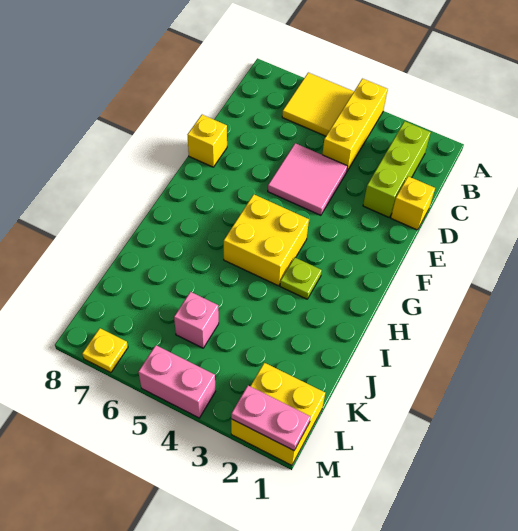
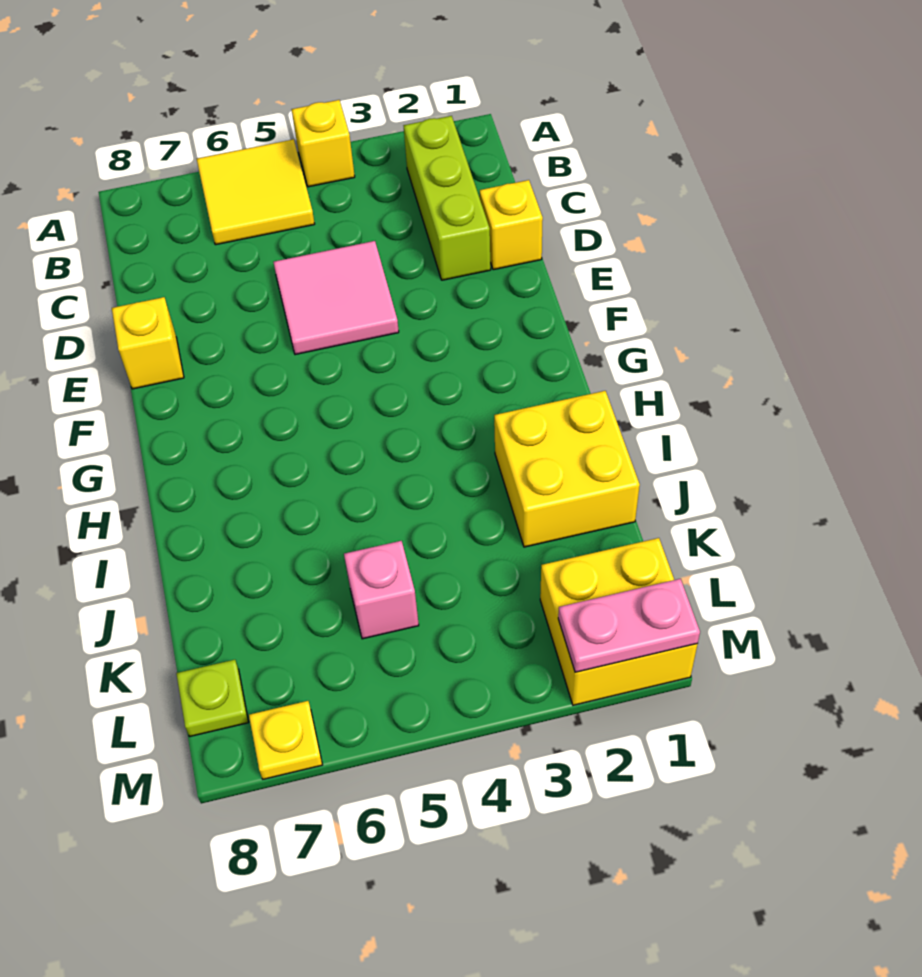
yellow 1x3 brick [322,79,388,171] -> yellow 1x1 brick [292,100,355,187]
yellow 2x2 brick [224,194,309,286] -> yellow 2x2 brick moved to [494,391,640,547]
lime 1x1 plate [280,257,322,299] -> lime 1x1 plate moved to [176,660,249,737]
pink 1x2 brick [138,345,216,418] -> none

